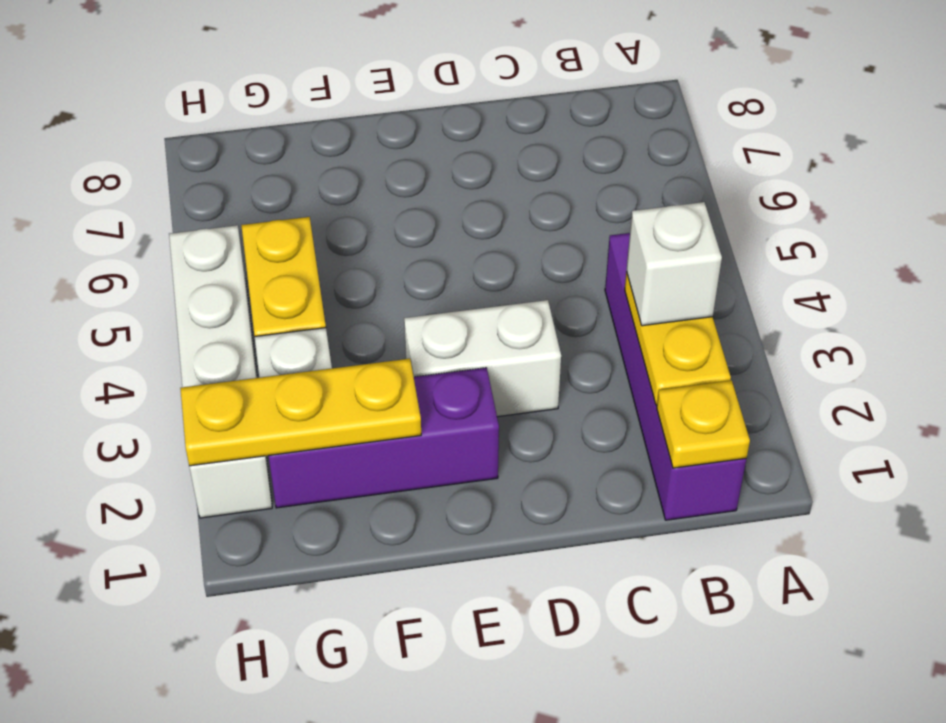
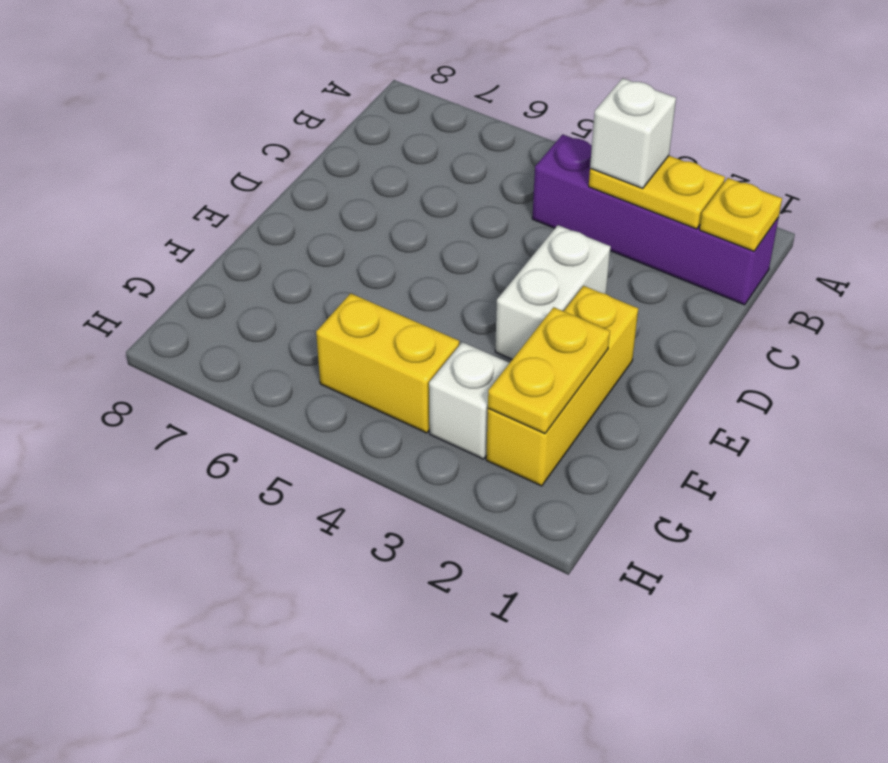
purple 1x3 brick [269,368,499,508] -> yellow 1x3 brick [486,286,638,486]
yellow 1x3 plate [180,359,421,466] -> yellow 1x2 plate [488,307,610,434]
white 1x4 brick [169,225,272,518] -> none

